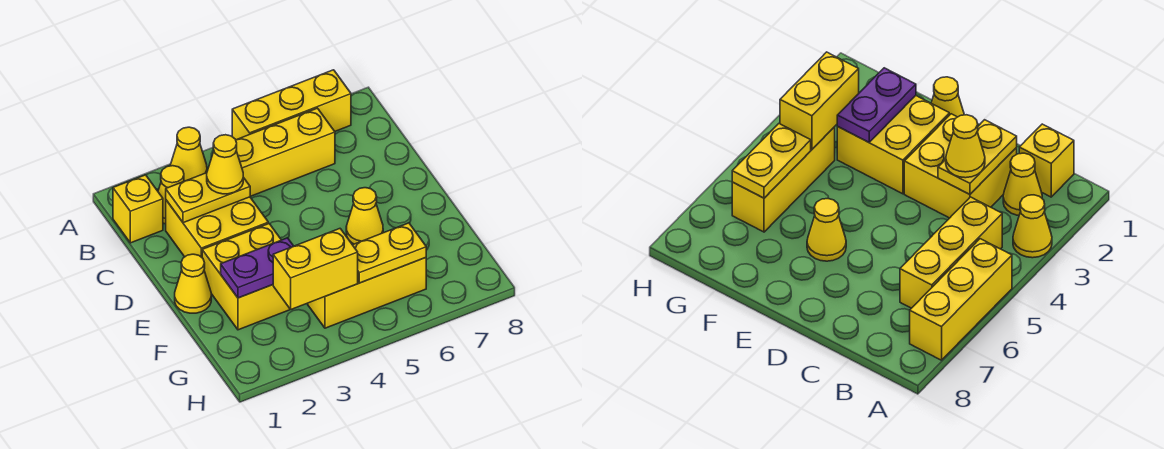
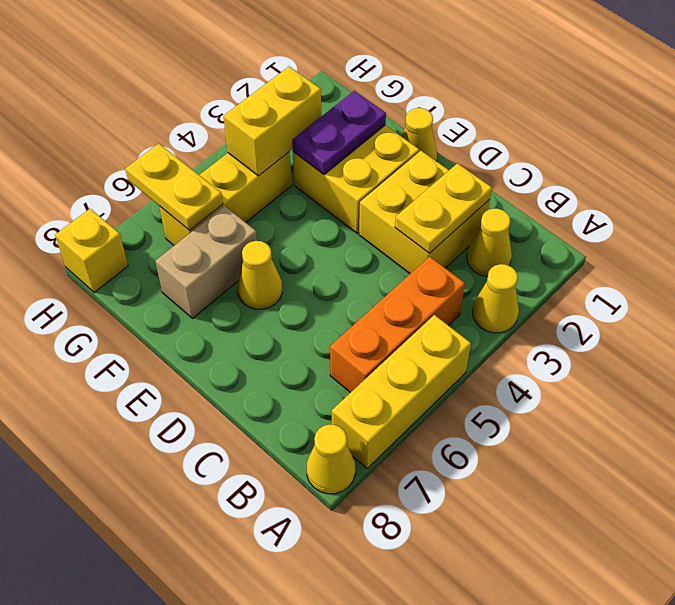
yellow 1x1 brick [113,175,163,243] -> yellow 1x1 brick moved to [55,209,128,293]
yellow 1x3 brick [236,108,335,196] -> orange 1x3 brick [330,257,465,393]
yellow 1x1 cone [207,135,243,194] -> yellow 1x1 cone moved to [307,425,355,494]
none -> tan 1x2 brick [155,206,257,318]
yellow 1x2 plate [353,223,426,283] -> yellow 1x2 plate turned to [125,144,223,230]

